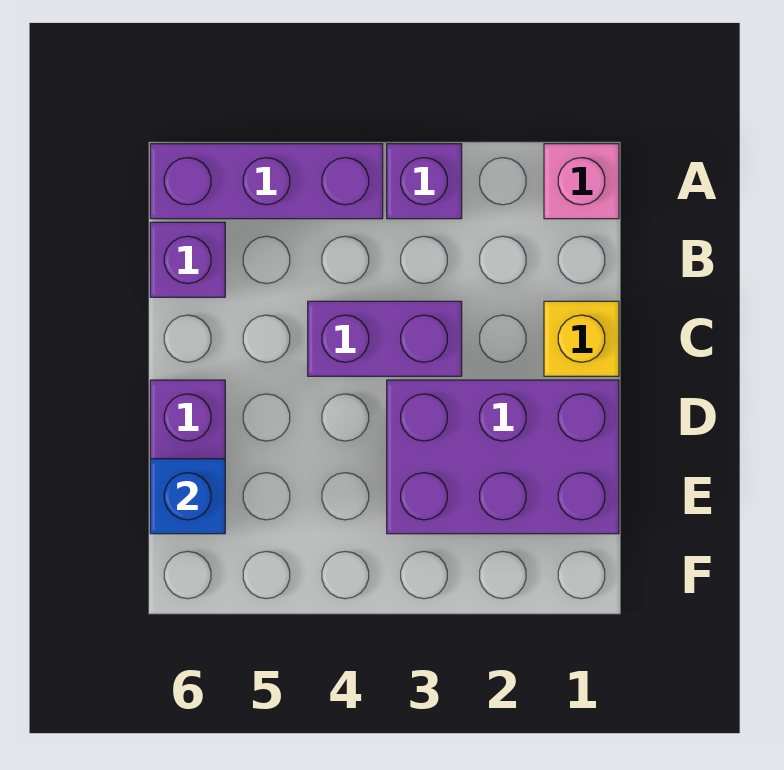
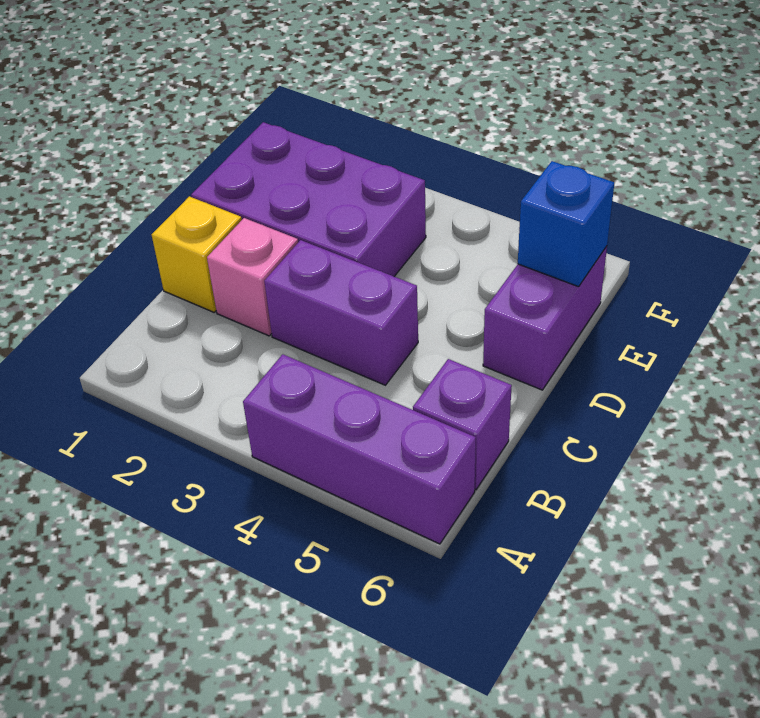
pink 1x1 brick [544,144,619,219] -> pink 1x1 brick moved to [207,218,298,336]
purple 1x1 brick [387,144,462,219] -> none

